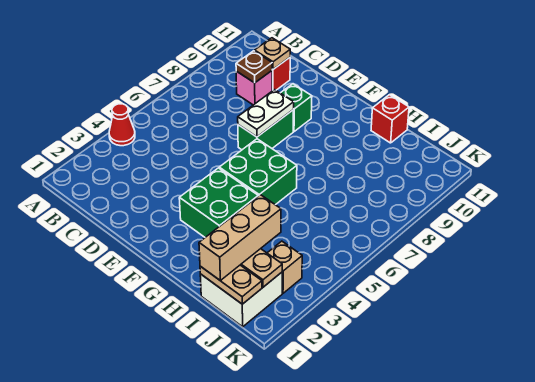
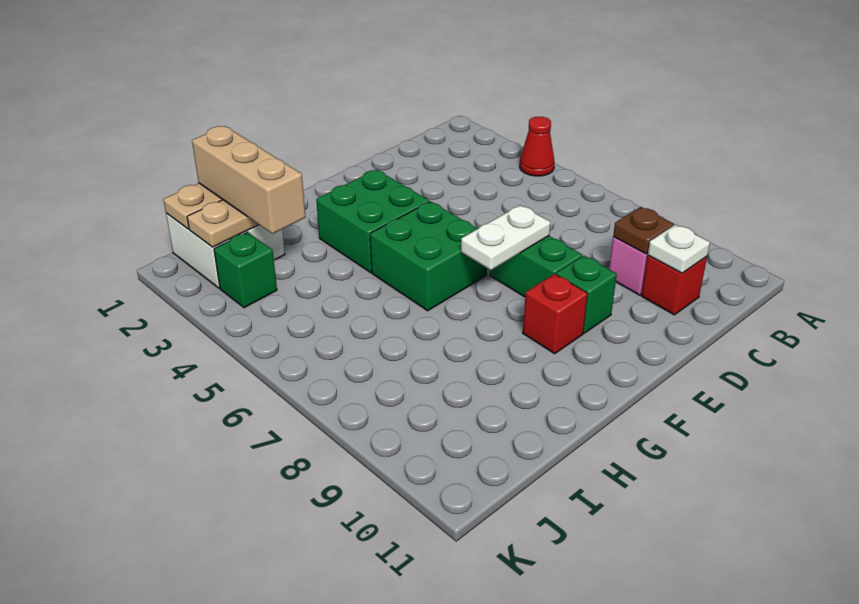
tan 1x1 plate [255,38,290,69] -> white 1x1 plate [648,224,710,273]
white 1x2 plate [238,90,294,137] -> white 1x2 plate turned to [461,205,550,270]
red 1x1 brick [371,95,409,143] -> red 1x1 brick moved to [523,274,588,354]
tan 1x1 brick [268,241,302,293] -> green 1x1 brick [214,232,277,308]

